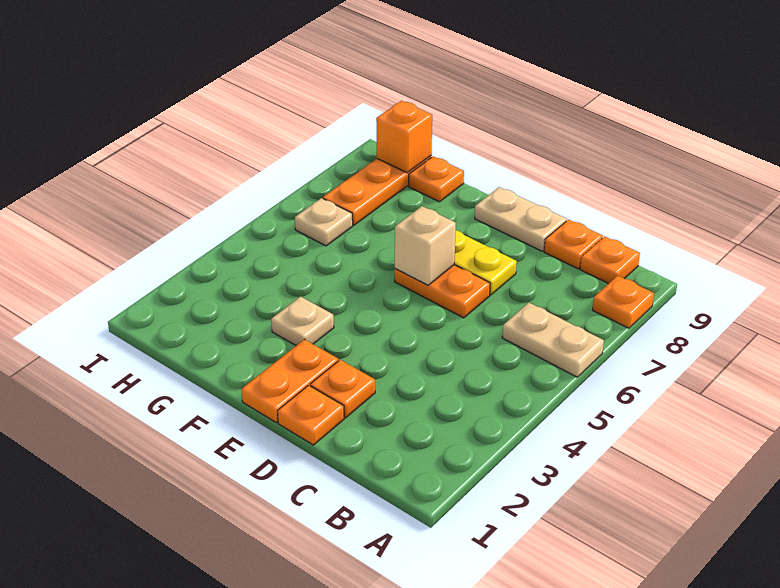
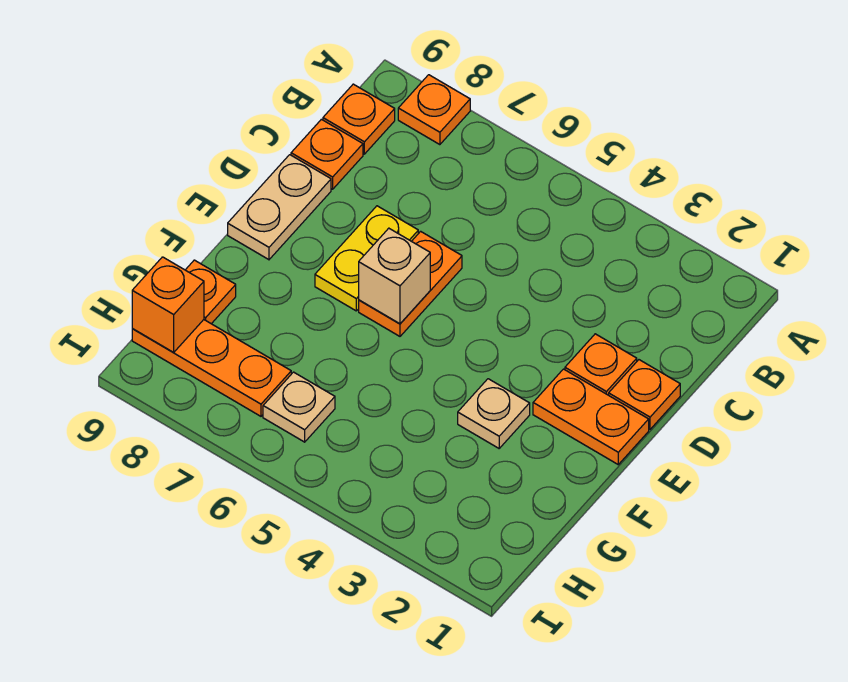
tan 1x2 plate [502,303,604,377] -> none

